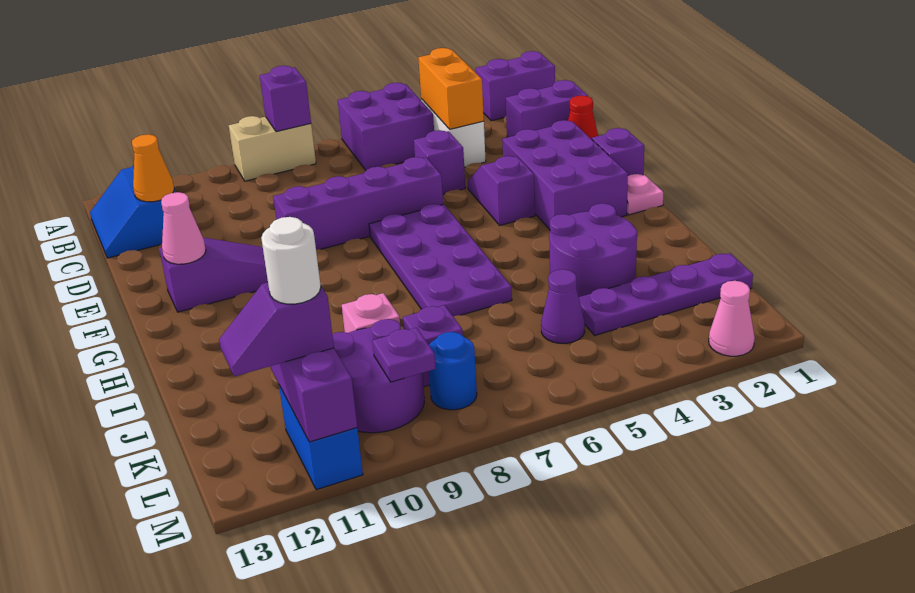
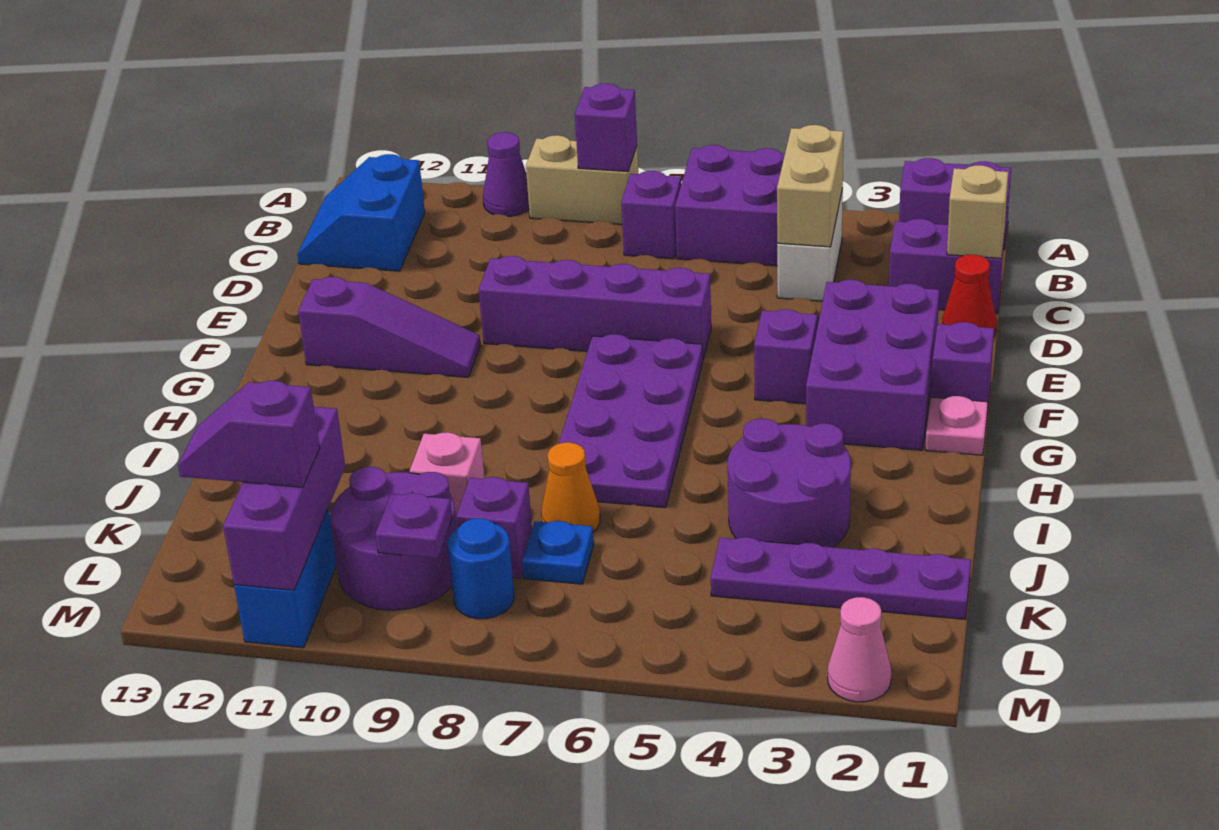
orange 1x2 brick [418,48,484,129] -> tan 1x2 brick [777,125,844,247]
none -> tan 1x1 brick [947,165,1008,258]
orange 1x1 cone [132,134,174,202] -> orange 1x1 cone moved to [541,442,600,532]
purple 1x1 brick [414,130,465,194] -> purple 1x1 brick moved to [621,171,681,259]
pink 1x1 cone [161,192,206,264] -> none
purple 1x1 cone [541,269,585,343] -> purple 1x1 cone moved to [483,132,529,216]
none -> blue 1x1 plate [522,521,594,584]
white 1x1 round brick [261,217,321,304] -> none

